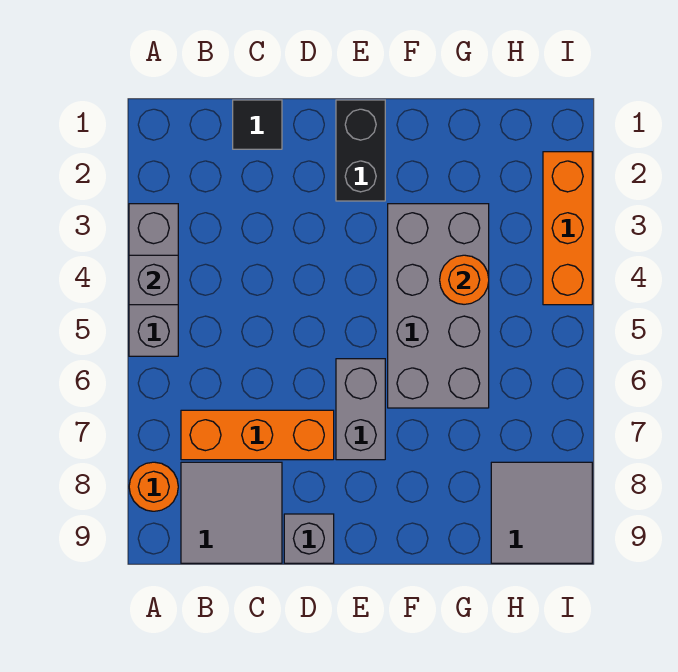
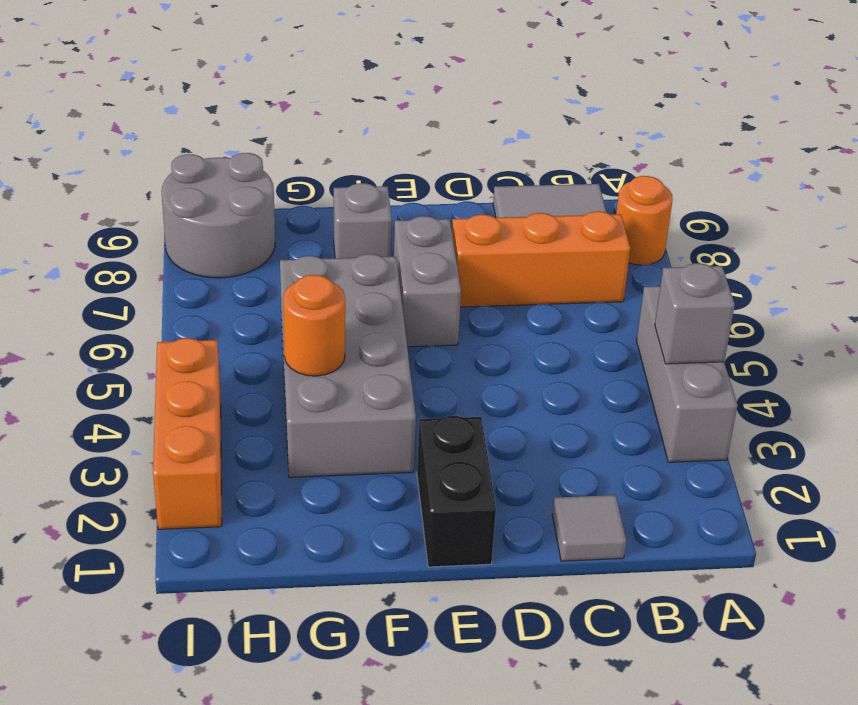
black 1x1 tile [233,100,282,149] -> grey 1x1 tile [552,495,626,561]
grey 1x1 brick [284,514,334,563] -> grey 1x1 brick moved to [334,183,392,258]
grey 2x2 tile [491,462,592,563] -> grey 2x2 round brick [161,153,275,278]

